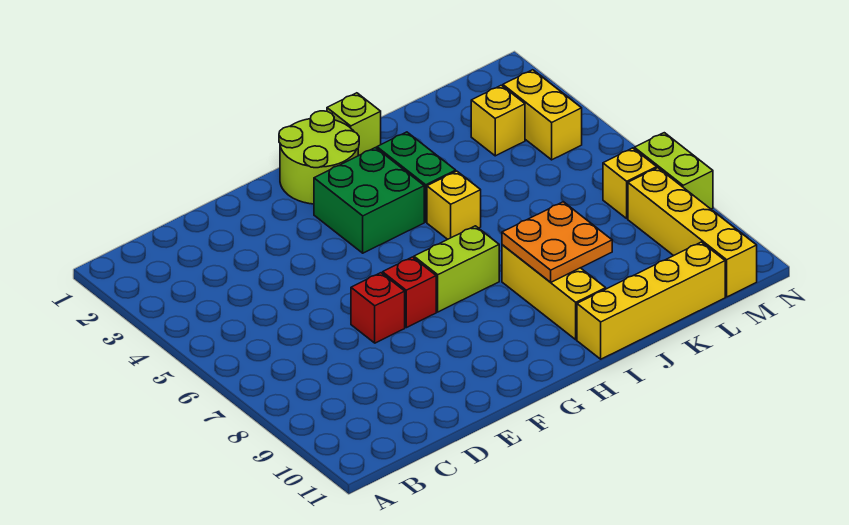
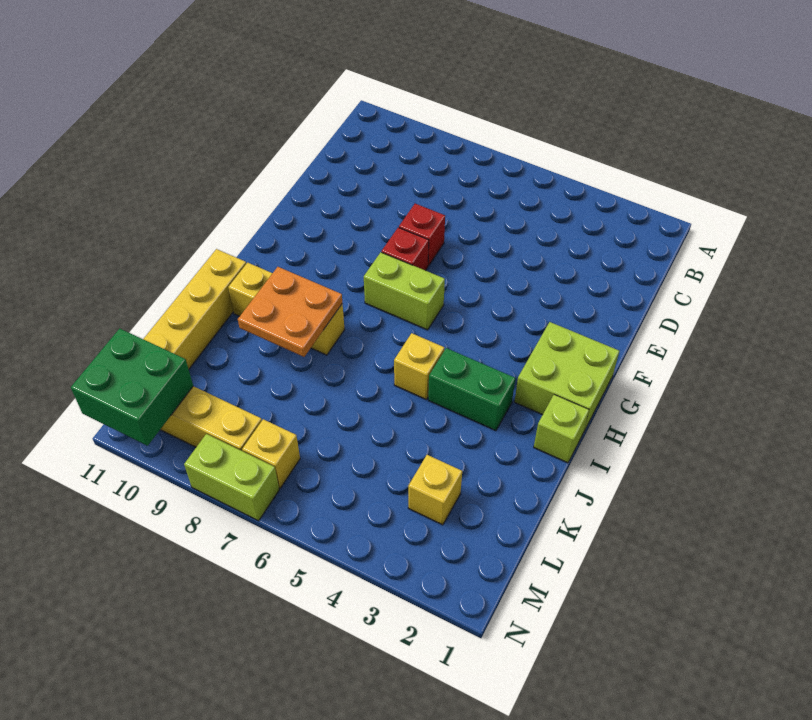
lime 2x2 round brick [279,111,359,204] -> lime 2x2 brick [514,322,619,431]
green 2x2 brick [314,148,424,253] -> green 2x2 brick moved to [71,328,193,446]
lime 1x2 brick [414,226,499,312] -> lime 1x2 brick turned to [364,252,445,330]
yellow 1x2 brick [503,70,582,160] -> none

